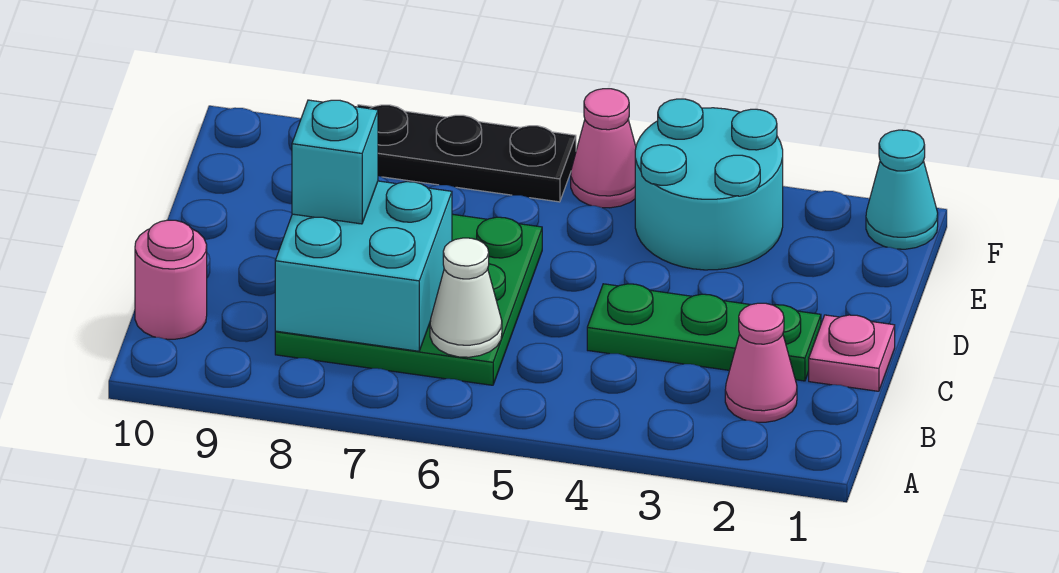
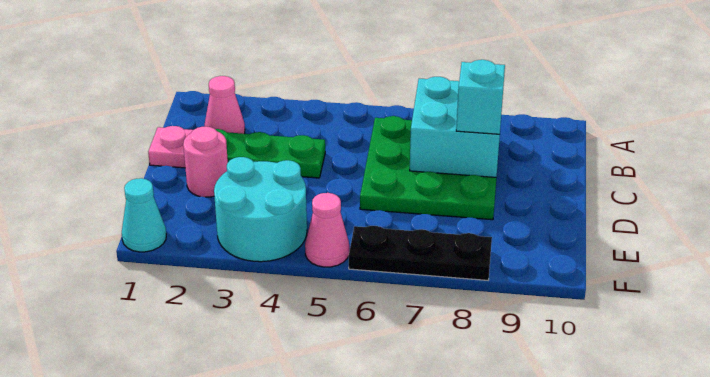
white 1x1 cone [430,238,502,357] -> none
pink 1x1 round brick [135,220,207,339] -> pink 1x1 round brick moved to [183,126,228,197]

